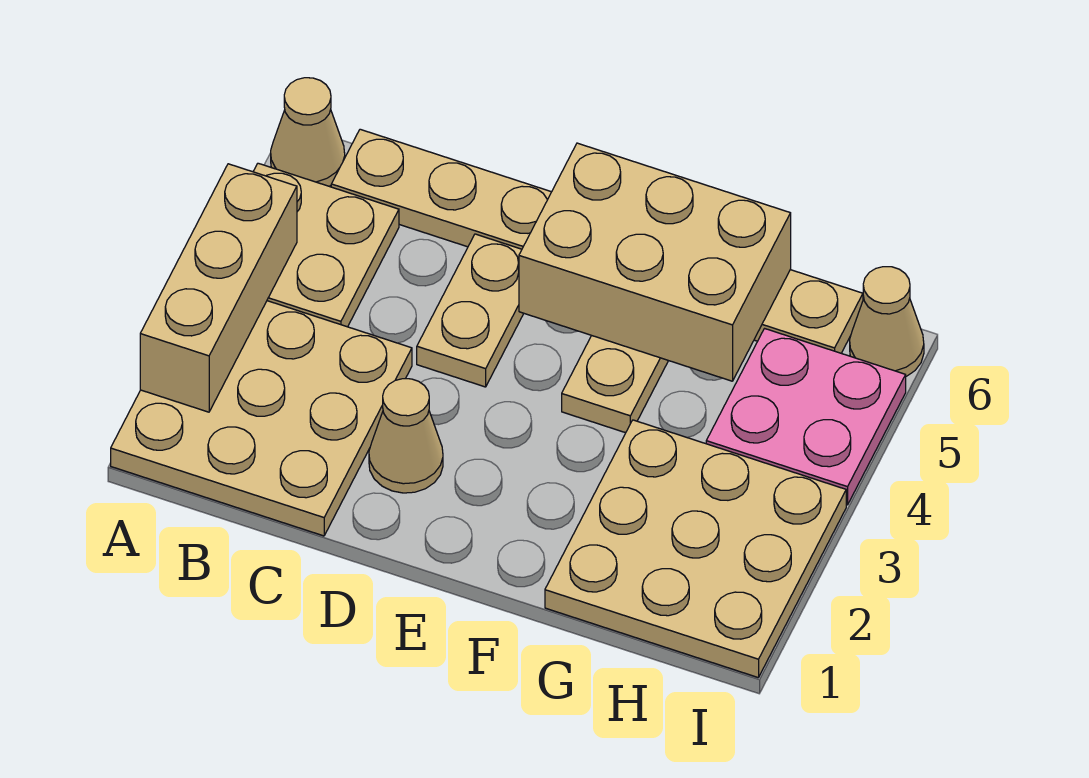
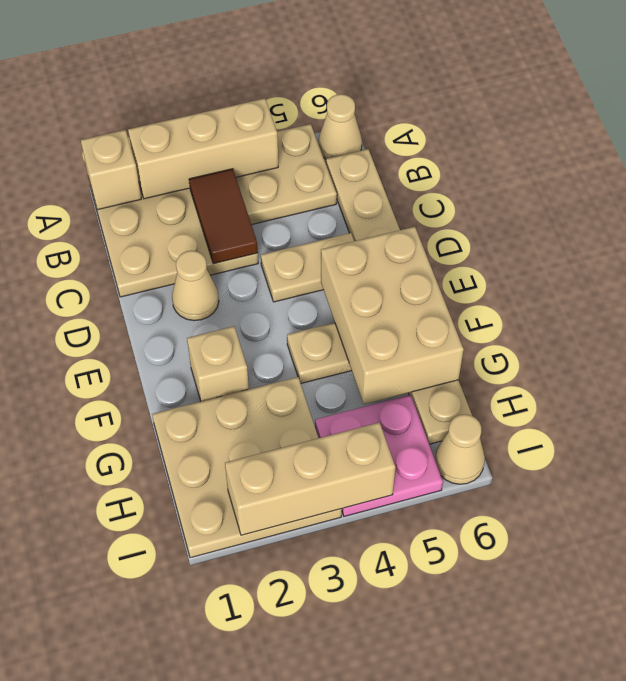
none -> tan 1x1 brick [81,130,141,210]
none -> brown 1x2 tile [189,169,258,264]
none -> tan 1x1 brick [187,326,249,401]
none -> tan 1x3 brick [225,422,396,535]

